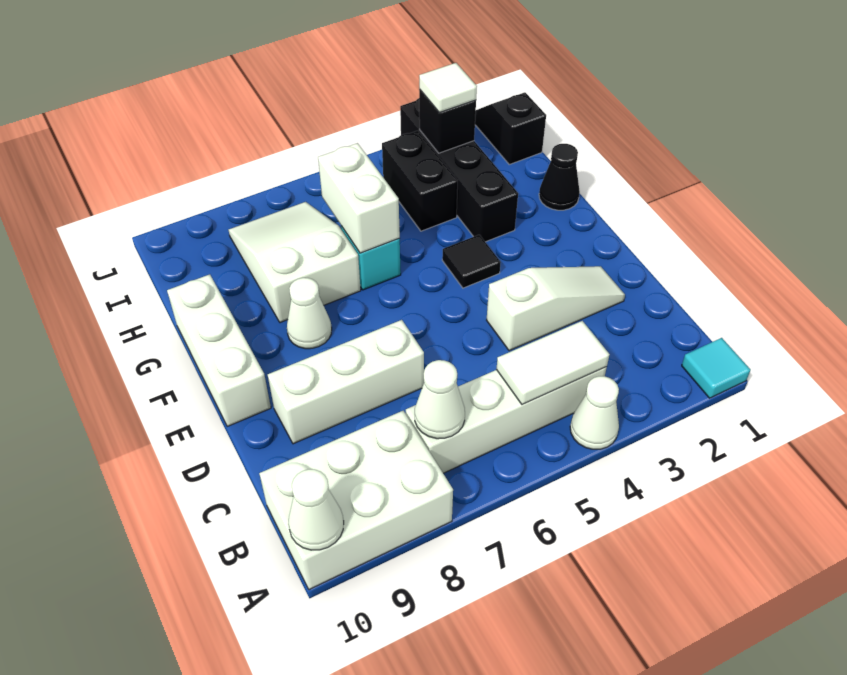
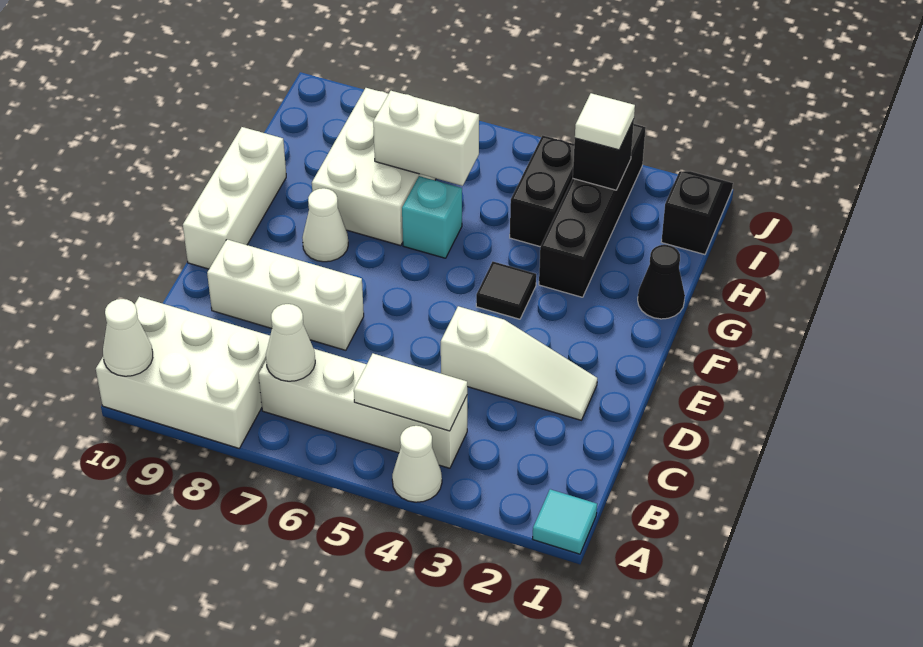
white 1x2 brick [318,143,400,253] -> white 1x2 brick turned to [373,91,479,186]
white 2x3 slope [229,202,361,323] -> white 2x3 brick [312,88,436,246]

